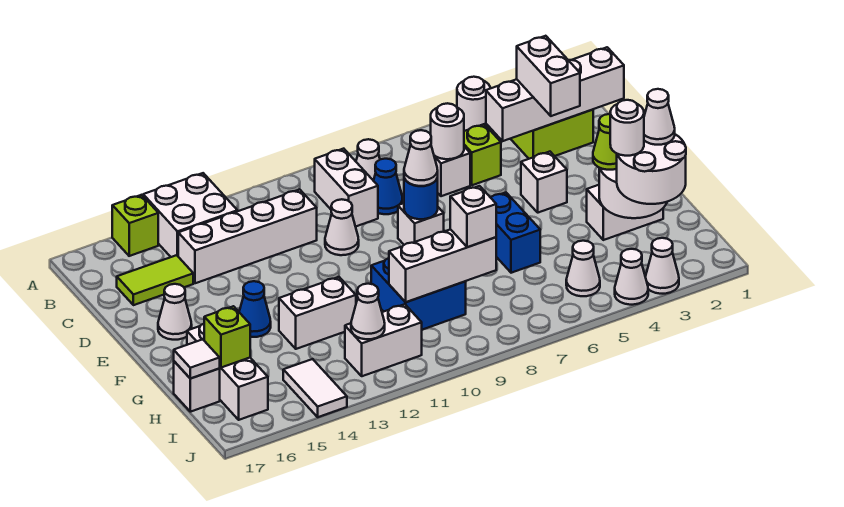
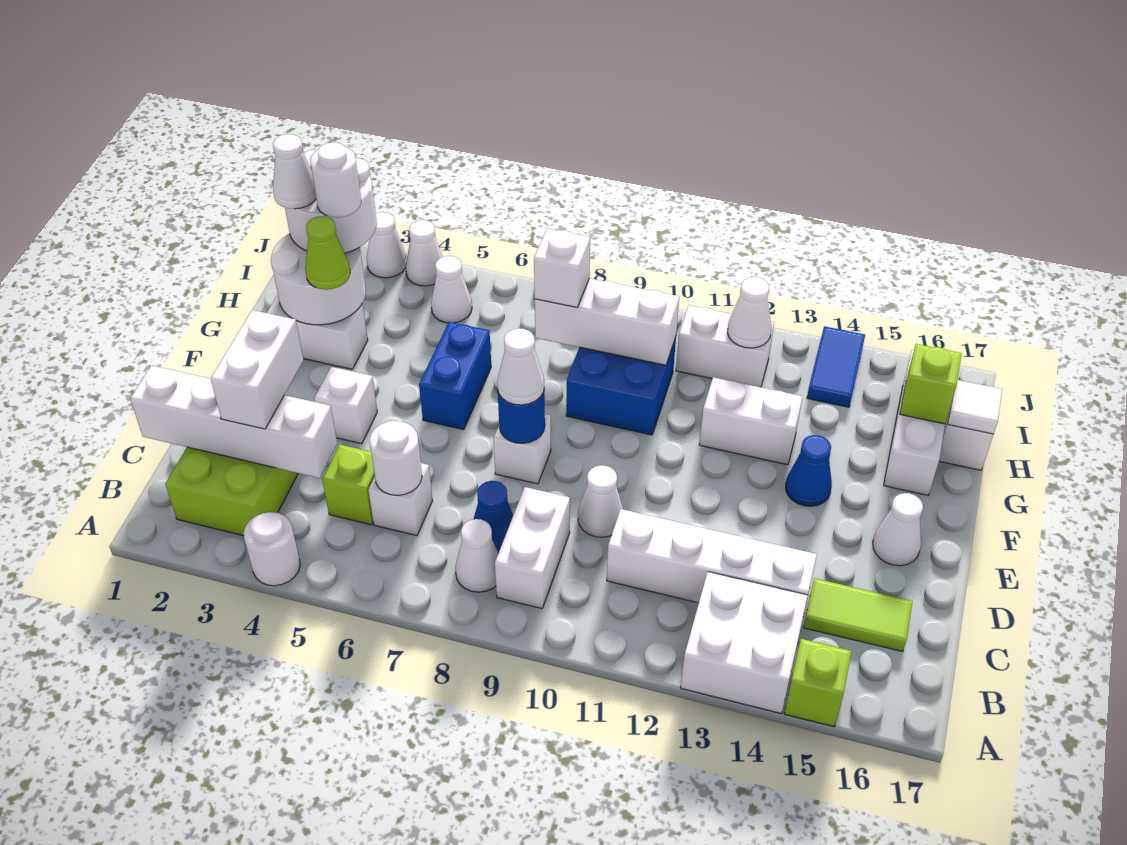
white 1x2 tile [283,359,347,417] -> blue 1x2 tile [807,326,865,407]

